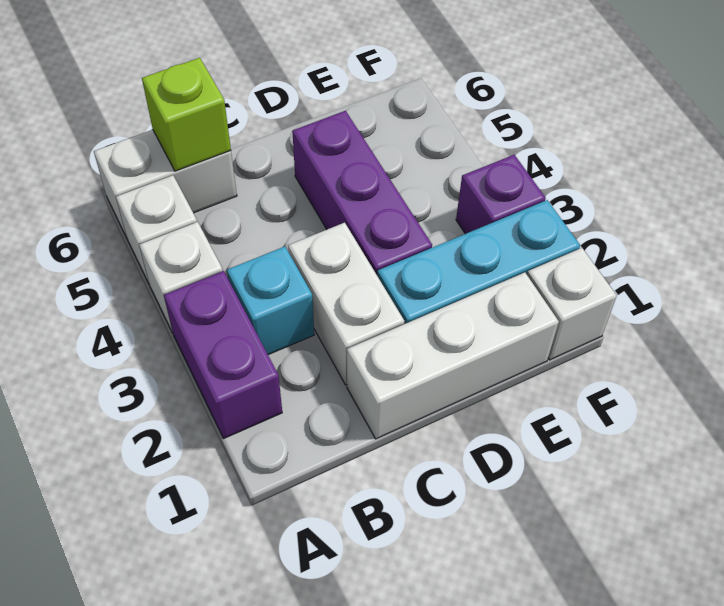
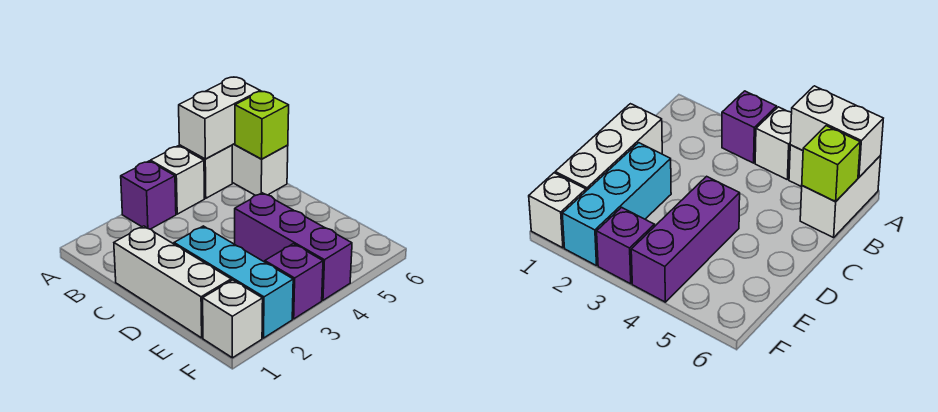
purple 1x2 brick [164,271,282,438] -> purple 1x1 brick [121,161,176,229]
cyan 1x1 brick [227,247,314,355] -> none
white 1x2 brick [288,223,404,385] -> white 1x2 brick moved to [179,77,260,159]
purple 1x3 brick [292,111,432,275] -> purple 1x3 brick turned to [235,193,352,300]

